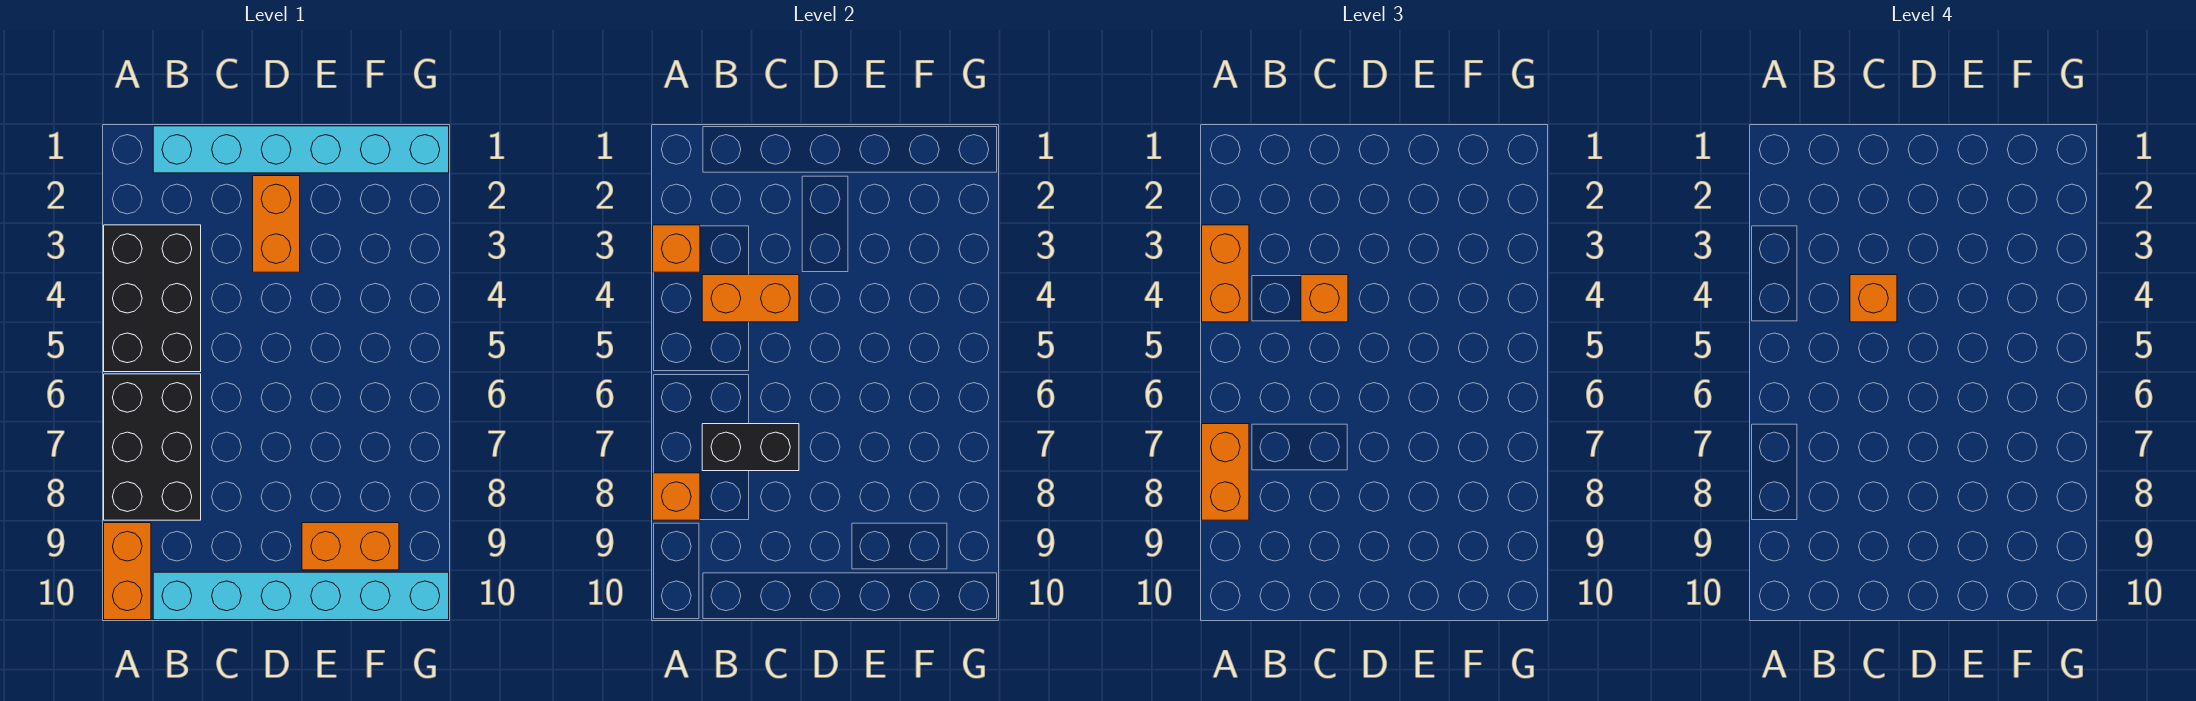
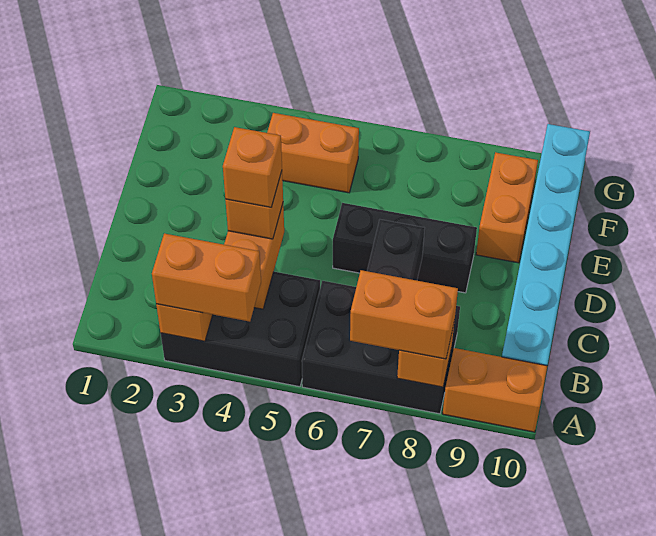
cyan 1x6 brick [153,126,449,173] -> none
orange 1x2 brick [253,176,300,272] -> orange 1x2 brick moved to [267,113,359,193]
none -> black 1x3 brick [333,203,477,293]

